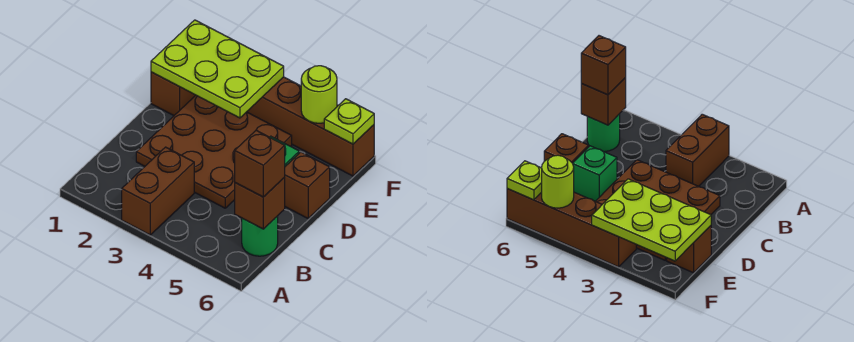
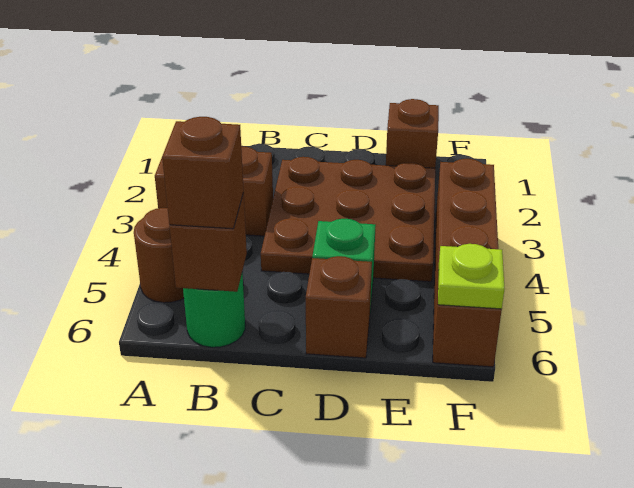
none -> brown 1x1 round brick [134,208,184,303]
lime 2x3 plate [151,20,284,118] -> none
lime 1x1 round brick [301,66,337,123] -> none

